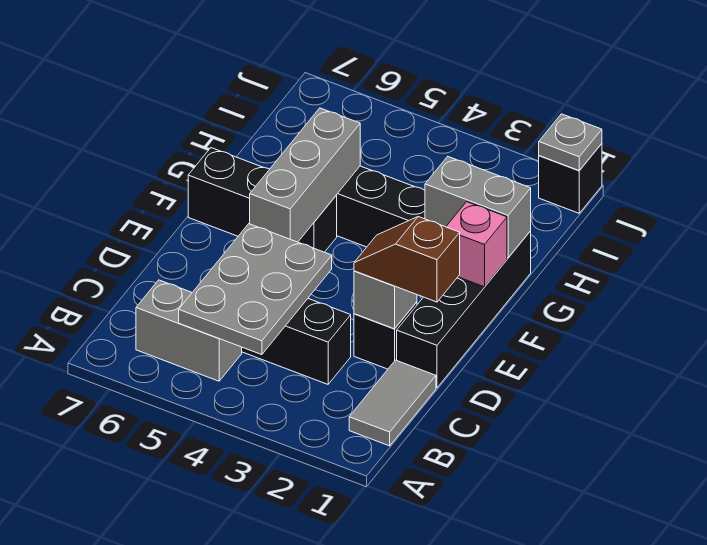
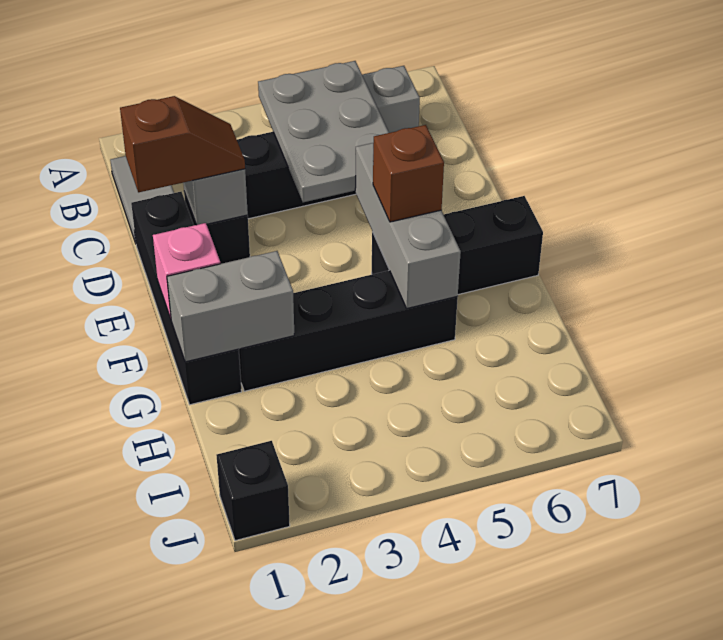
none -> brown 1x1 brick [373,125,444,222]
grey 1x1 plate [539,114,602,170] -> none

